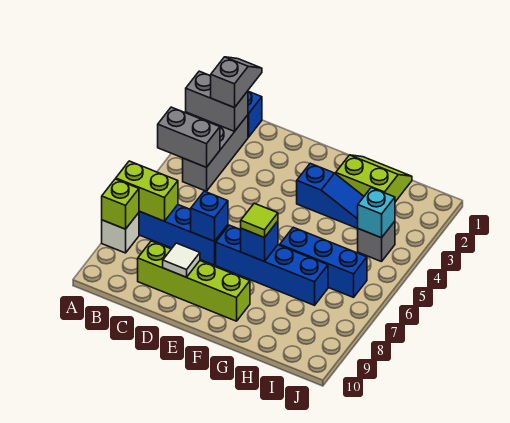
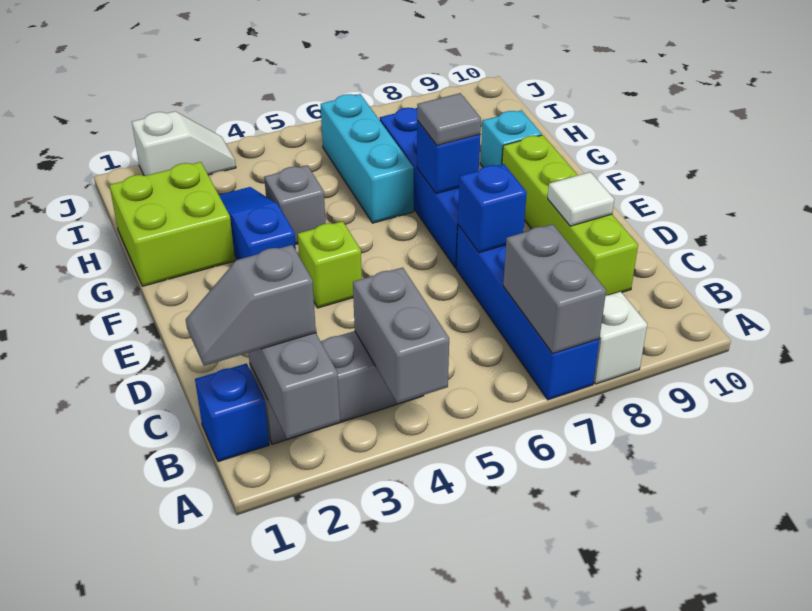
lime 1x2 brick [116,161,178,221] -> grey 1x2 brick [503,224,606,354]
lime 1x1 brick [102,179,139,229] -> lime 1x1 brick moved to [298,221,362,308]
lime 1x1 tile [241,203,278,238] -> grey 1x1 tile [417,93,481,145]
lime 2x2 slope [336,155,412,202] -> lime 2x2 brick [109,162,235,286]
blue 1x3 brick [280,227,367,297] -> cyan 1x3 brick [321,94,414,223]
grey 1x1 brick [358,221,395,262] -> grey 1x1 brick moved to [264,165,326,244]
cyan 1x1 brick [358,188,395,238] -> cyan 1x1 brick moved to [480,110,542,167]
none -> white 1x2 slope [132,111,236,176]

